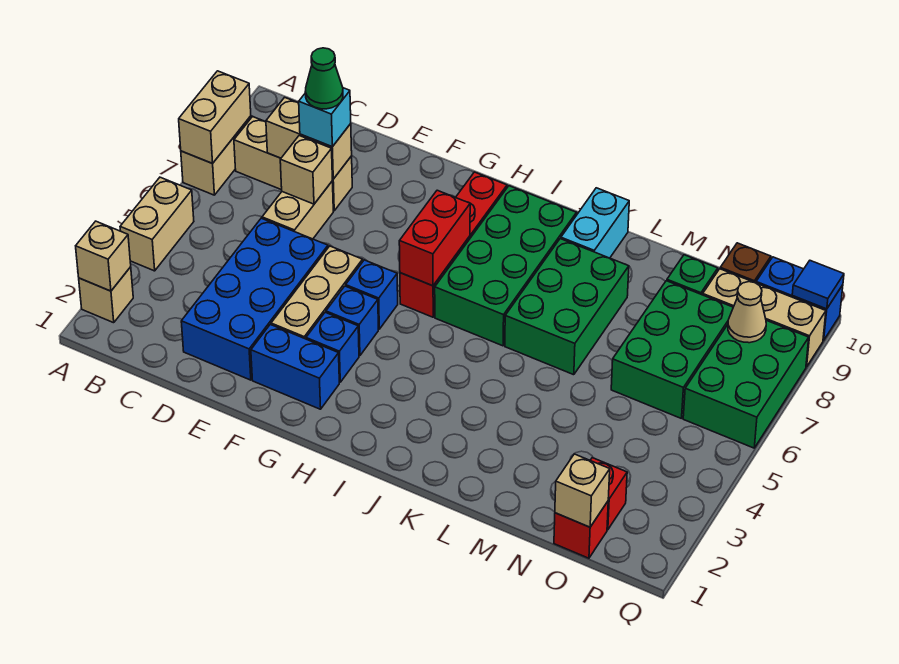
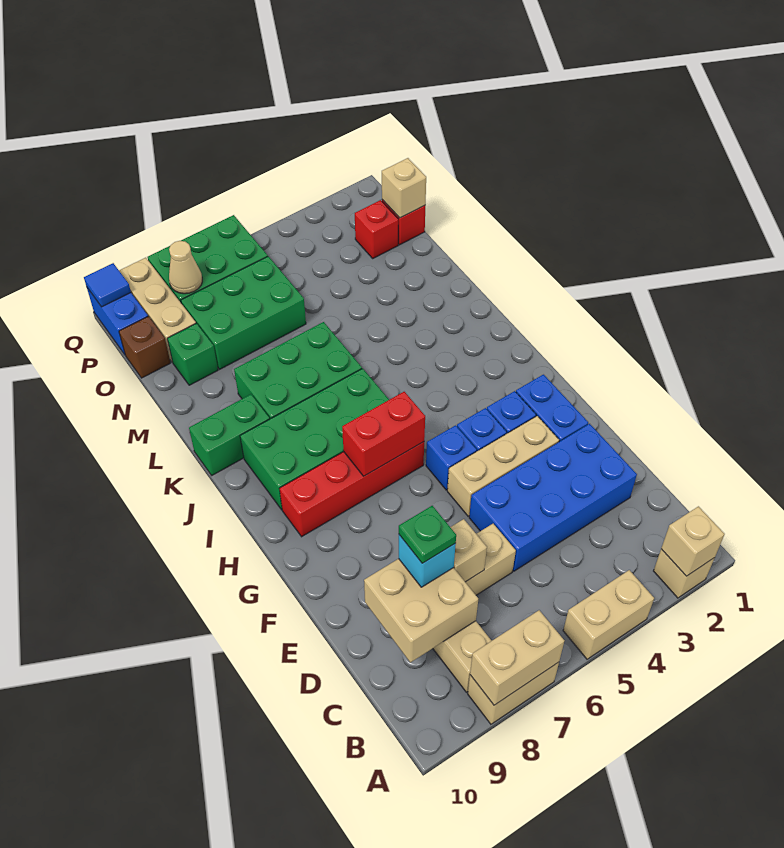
tan 1x2 brick [266,97,352,179] -> tan 2x2 brick [364,559,478,662]
green 1x1 cone [305,48,343,109] -> green 1x1 plate [399,506,456,563]
cyan 1x2 brick [561,188,629,258] -> green 1x2 brick [189,394,270,475]

